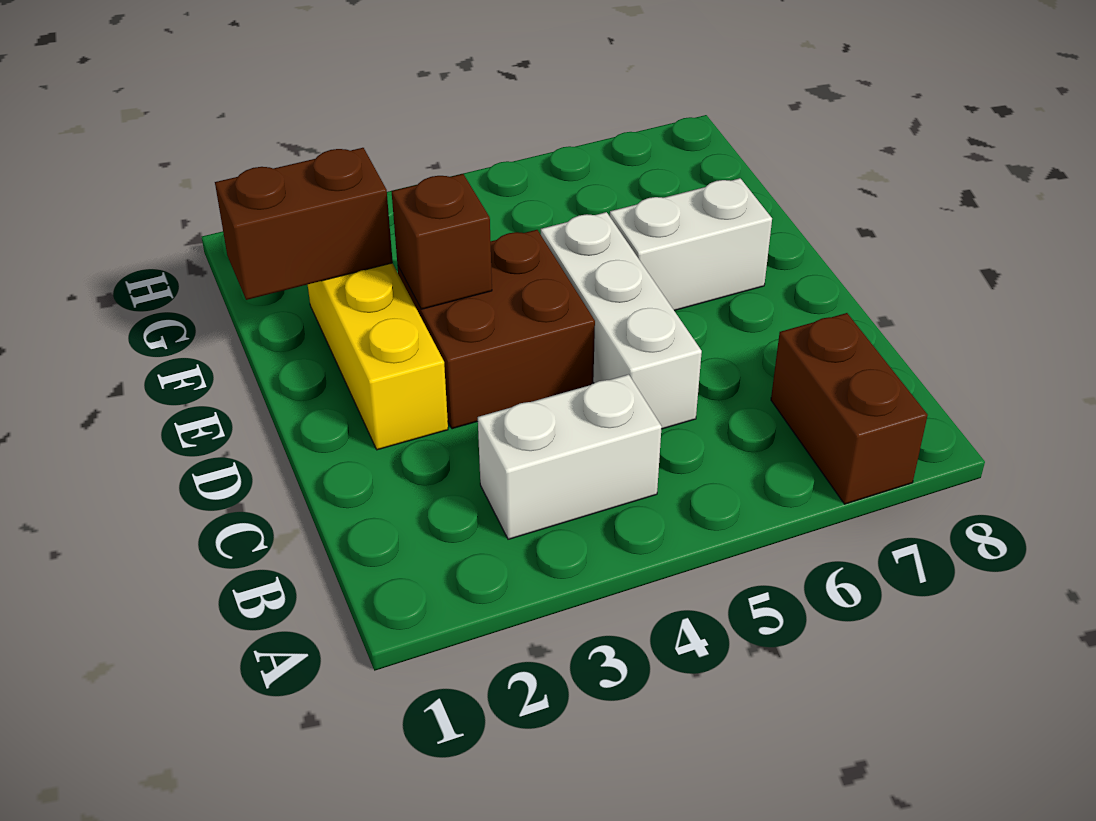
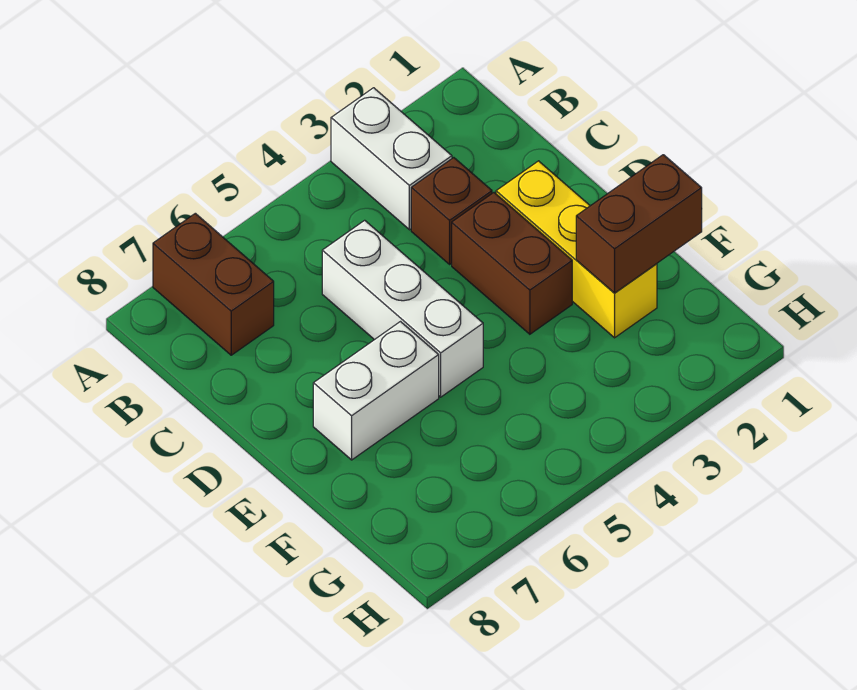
white 1x2 brick [478,374,662,539] -> white 1x2 brick turned to [331,88,452,230]
brown 2x2 brick [398,230,595,429] -> brown 1x2 brick [452,193,572,334]
brown 1x1 brick [392,174,492,309] -> brown 1x1 brick moved to [411,158,492,264]

